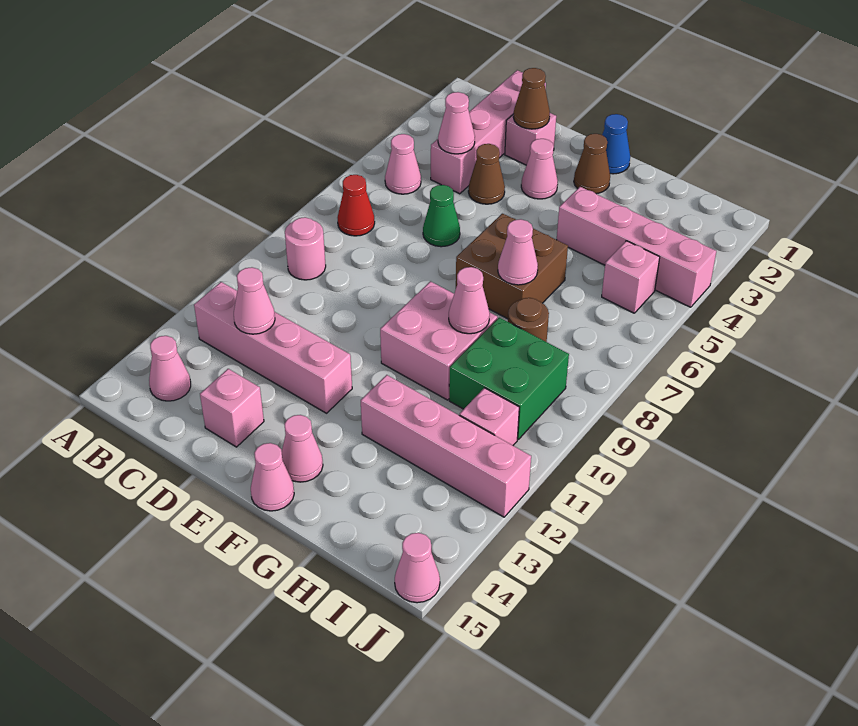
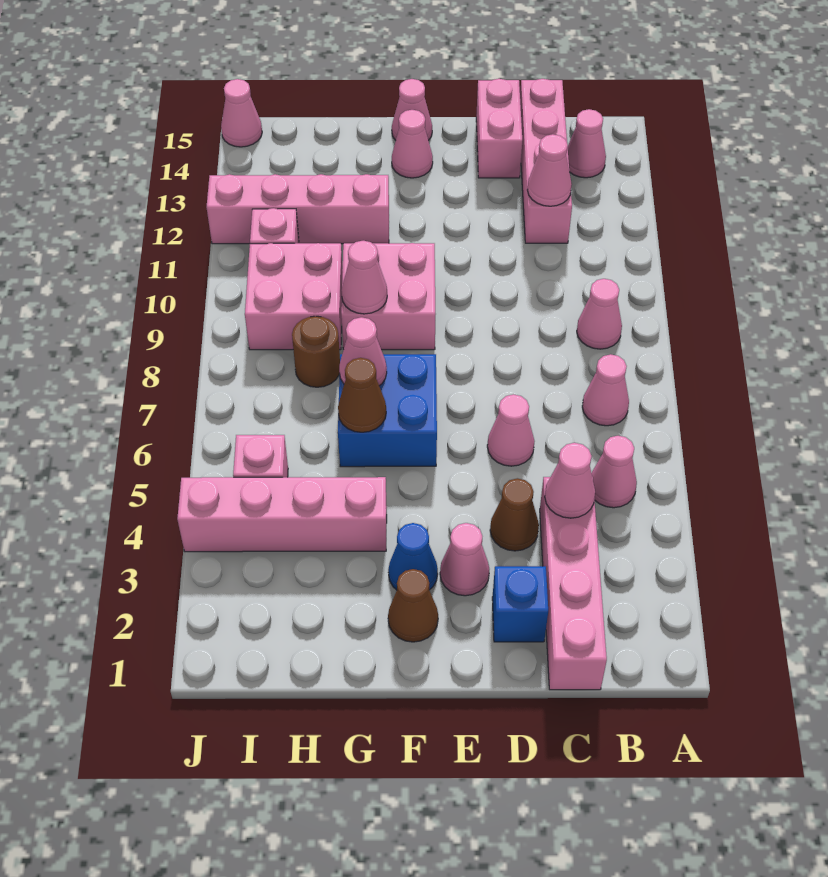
red 1x1 cone [337,175,375,236] -> pink 1x1 cone [582,354,629,426]
pink 1x1 round brick [285,217,326,280] -> pink 1x1 cone [577,279,622,349]
pink 1x4 brick [194,282,352,413] -> pink 1x4 brick turned to [520,79,572,243]
pink 1x1 brick [505,113,556,165] -> blue 1x1 brick [492,566,548,642]
brown 1x1 cone [513,68,550,129] -> brown 1x1 cone moved to [338,358,386,432]
green 1x1 cone [423,185,460,247] -> pink 1x1 cone [487,394,534,466]
pink 1x1 brick [200,369,264,447] -> pink 1x2 brick [476,79,522,178]
blue 1x1 cone [602,114,630,174] -> blue 1x1 cone moved to [388,523,438,590]
brown 2x2 brick [456,214,568,319] -> blue 2x2 brick [338,354,437,467]
green 2x2 brick [449,317,569,439] -> pink 2x2 brick [245,243,343,350]

